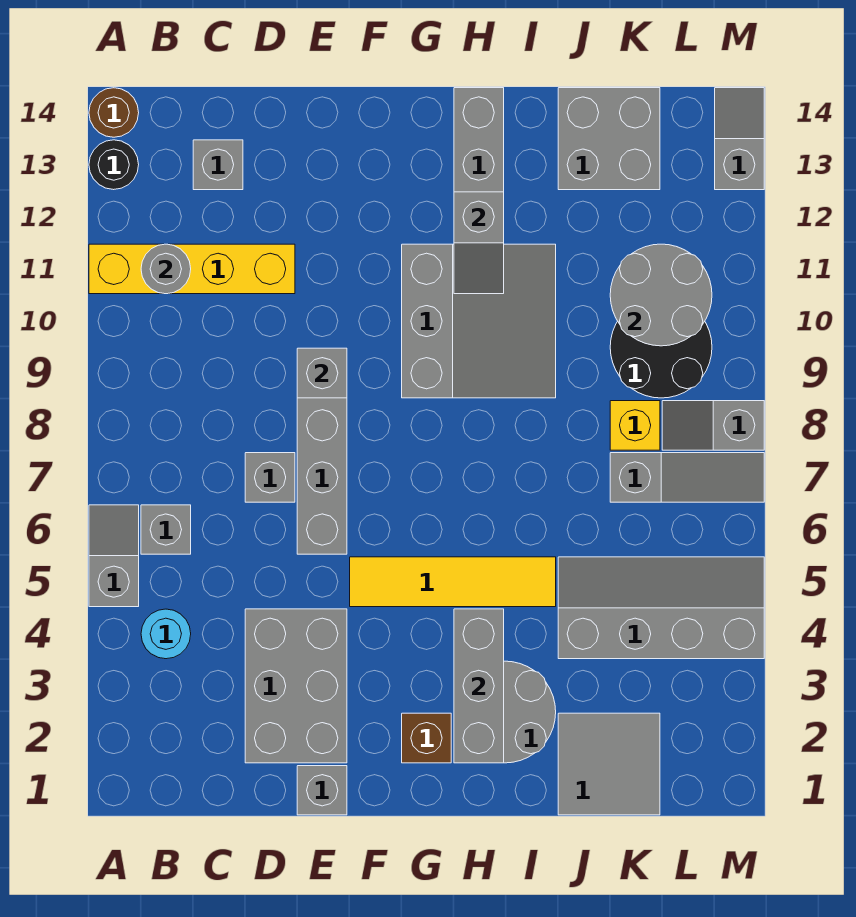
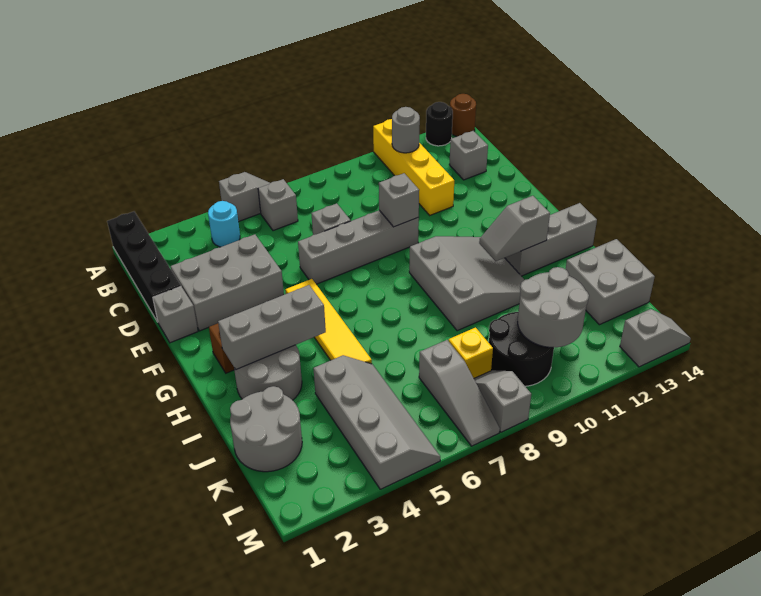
none -> black 1x4 brick [107,212,181,322]
grey 3x3 slope [402,244,556,398] -> grey 3x3 slope turned to [409,236,524,331]
grey 2x2 tile [558,713,660,815] -> grey 2x2 round brick [230,386,302,472]

